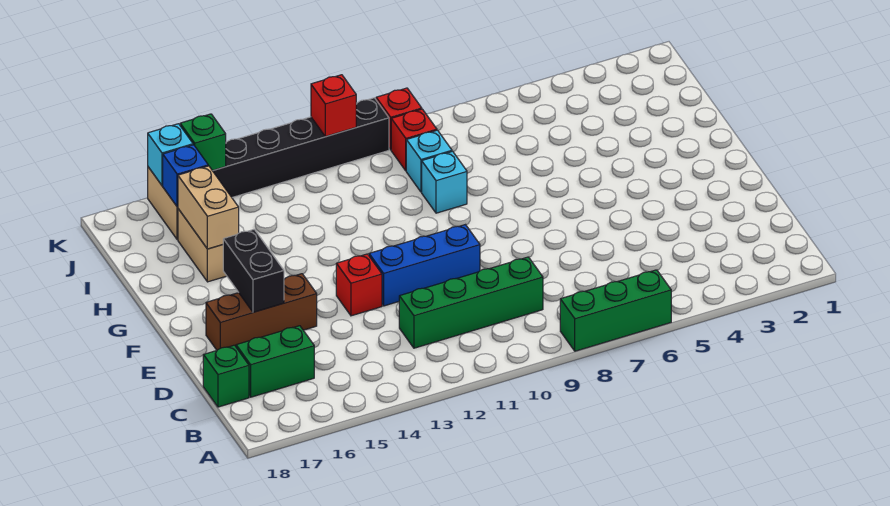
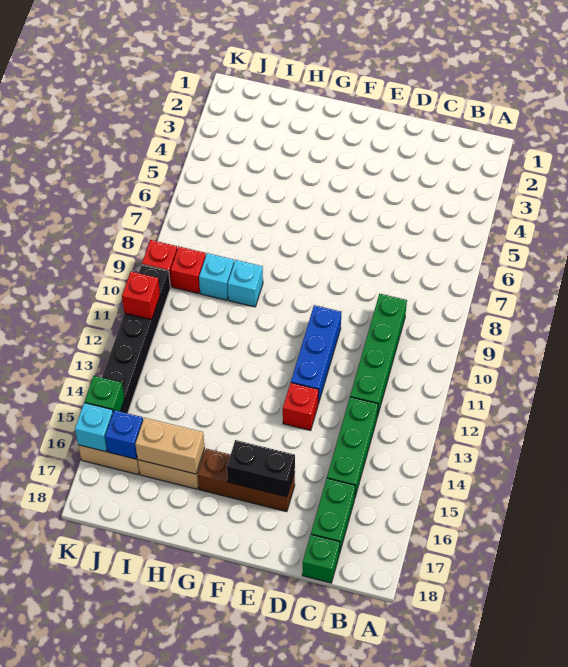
green 1x3 brick [560,270,671,351] -> green 1x3 brick moved to [327,397,378,497]
brown 1x3 brick [206,274,317,350] -> brown 1x3 brick turned to [198,449,295,512]

